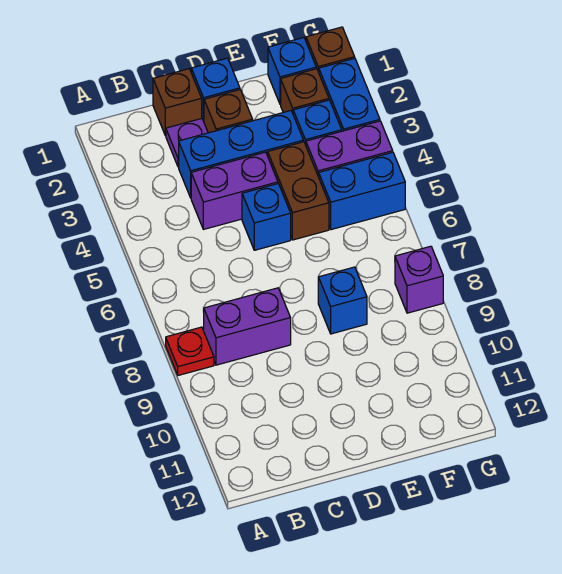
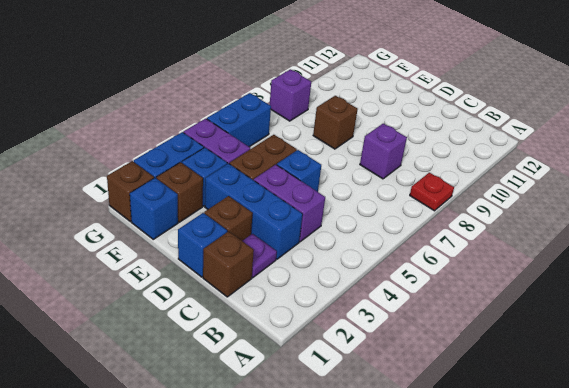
purple 1x2 brick [204,288,291,365] -> purple 1x1 brick [360,124,407,179]
blue 1x1 brick [318,267,367,334] -> brown 1x1 brick [313,96,358,149]
blue 1x2 brick [319,152,405,230] -> blue 1x2 brick turned to [207,93,271,147]

